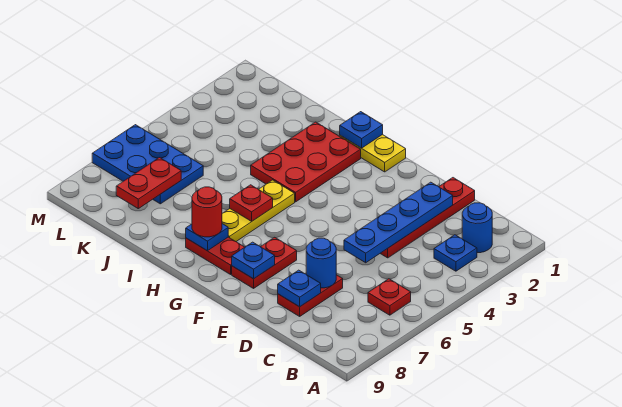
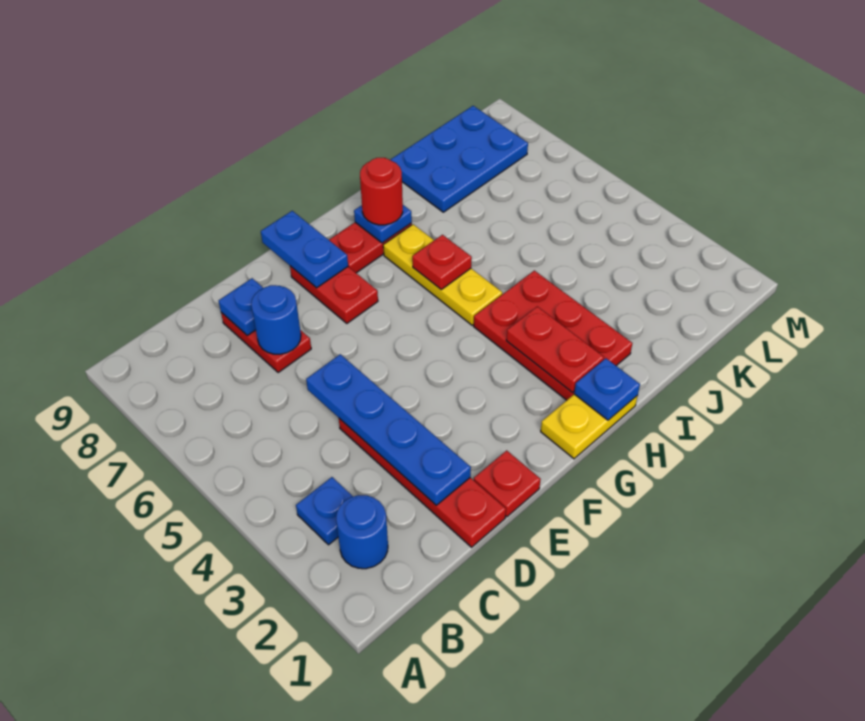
red 1x1 plate [368,279,411,315] -> red 1x1 plate moved to [474,450,541,517]
blue 1x1 plate [232,242,275,279] -> blue 1x2 plate [261,211,348,288]
blue 2x3 plate [92,125,203,204] -> blue 2x3 plate moved to [390,106,528,212]
red 1x2 plate [116,158,181,209] -> red 1x2 plate moved to [506,306,604,392]

